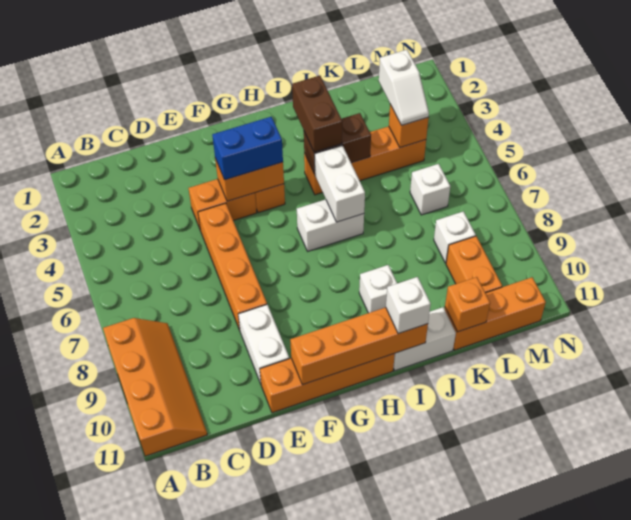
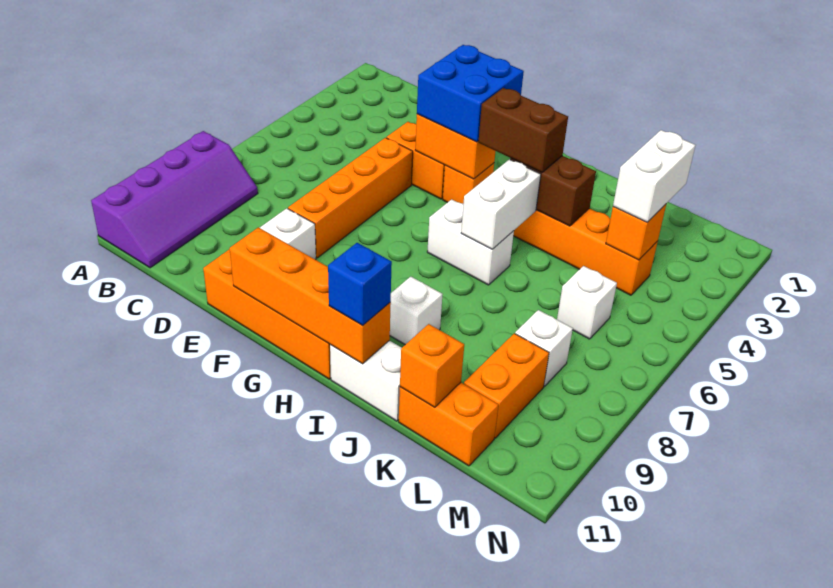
orange 2x4 slope [103,318,207,456] -> purple 2x4 slope [91,131,258,268]
blue 1x2 brick [212,117,283,180] -> blue 2x2 brick [417,45,524,142]
brown 1x2 brick [292,76,342,152] -> brown 1x2 brick turned to [478,88,568,173]
white 1x1 brick [386,277,431,334] -> blue 1x1 brick [328,243,392,325]
orange 1x3 brick [445,277,546,350] -> orange 1x2 brick [399,383,498,466]
white 1x2 slope [379,50,429,125] -> white 1x2 brick [613,130,696,222]

